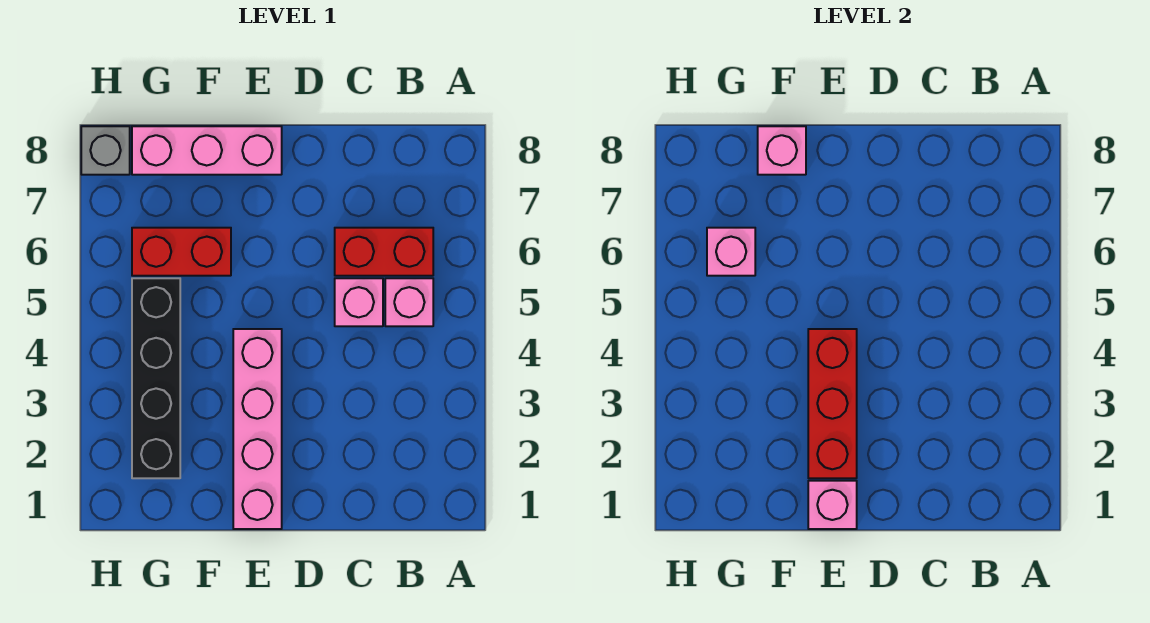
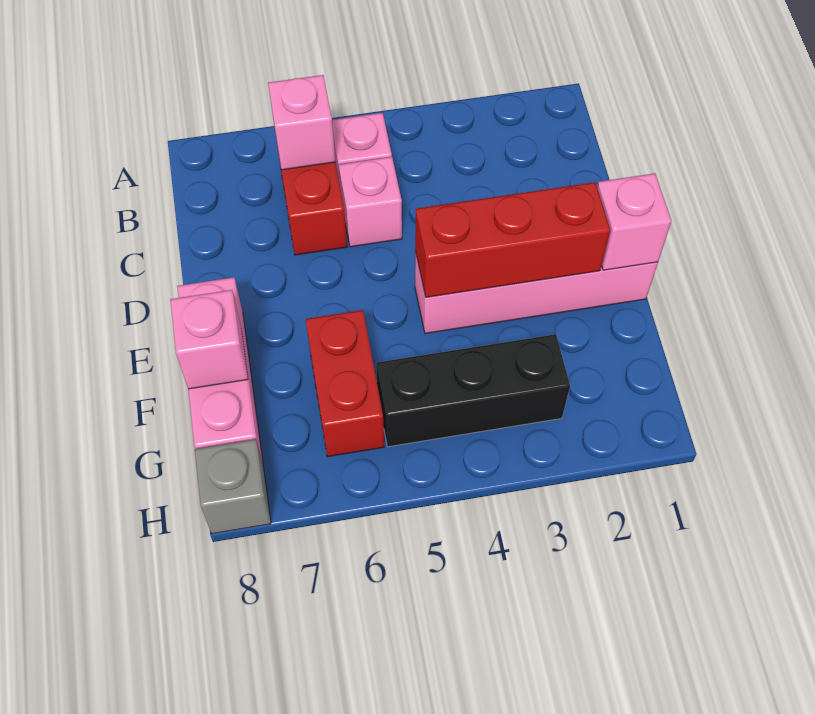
black 1x4 brick [132,278,180,478] -> black 1x3 brick [376,334,570,447]
pink 1x1 brick [707,228,755,276] -> pink 1x1 brick moved to [268,75,335,170]

